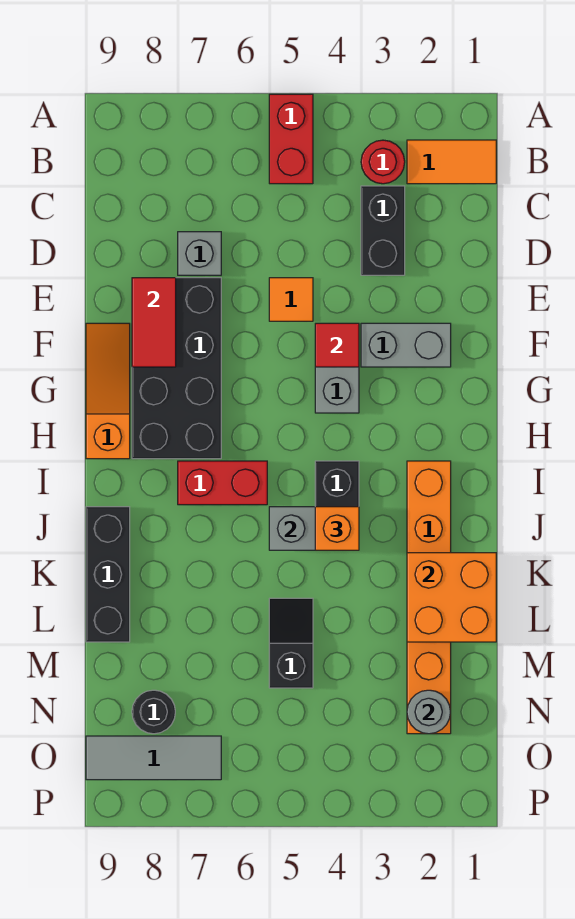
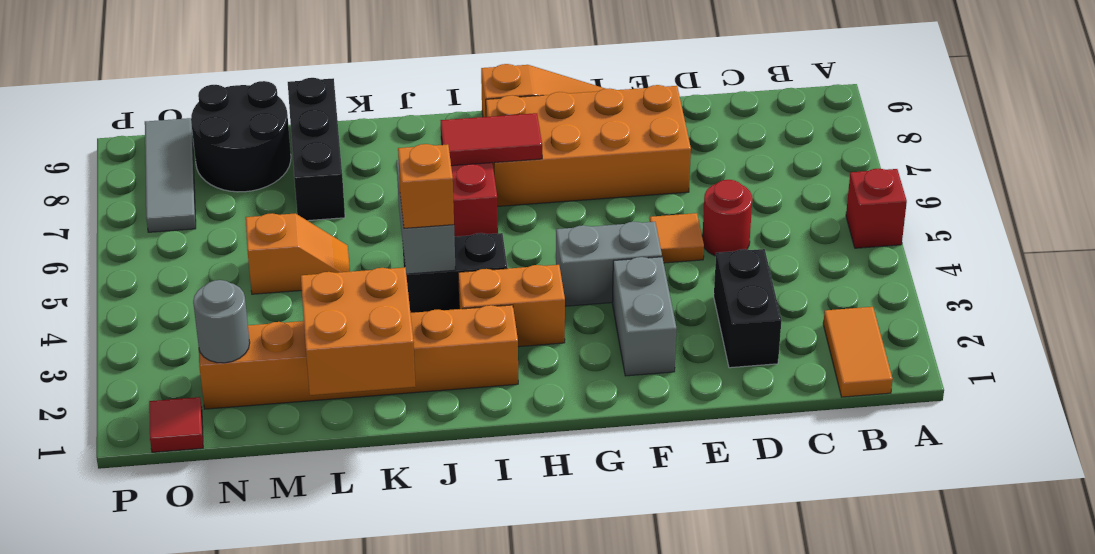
red 1x2 brick [269,94,313,184] -> red 1x1 brick [846,169,907,248]
red 1x1 round brick [361,140,405,184] -> red 1x1 round brick moved to [702,180,752,256]
black 1x2 brick [361,186,405,275] -> black 1x2 brick turned to [714,249,782,368]
grey 1x1 brick [178,232,221,275] -> none
black 2x4 brick [132,278,221,459] -> orange 2x4 brick [486,85,691,206]
red 1x2 tile [132,278,176,367] -> red 1x2 tile moved to [441,113,542,166]
red 1x1 tile [315,323,359,367] -> red 1x1 tile moved to [149,397,203,452]
none -> orange 1x2 brick [458,265,565,347]
black 1x3 brick [86,507,130,642] -> black 1x3 brick turned to [288,78,345,221]
black 1x2 slope [269,598,313,688] -> orange 1x2 slope [246,213,350,294]
black 1x1 round brick [132,690,175,734] -> black 2x2 round brick [191,81,291,192]

